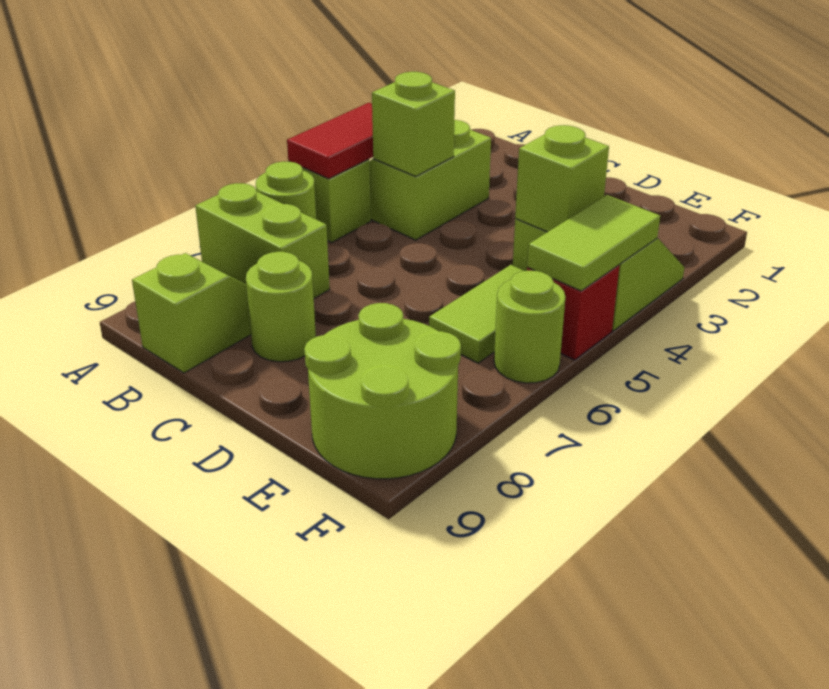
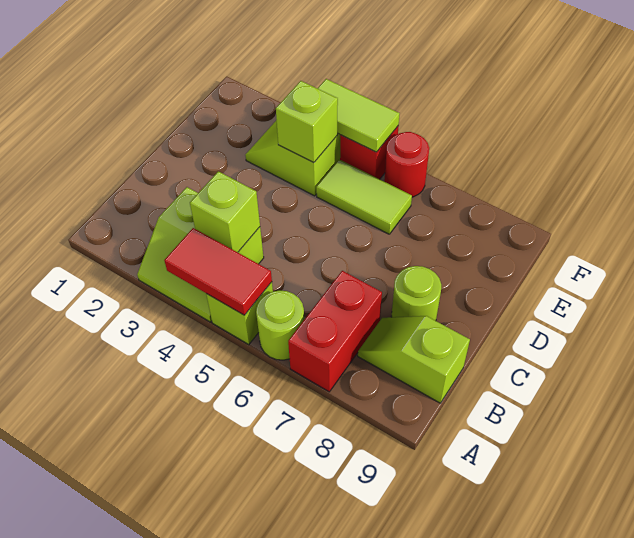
lime 1x2 brick [195,183,330,298] -> red 1x2 brick [288,271,382,392]
lime 2x2 round brick [304,303,461,479] -> none
lime 1x1 round brick [494,271,566,383] -> red 1x1 round brick [384,132,429,197]

